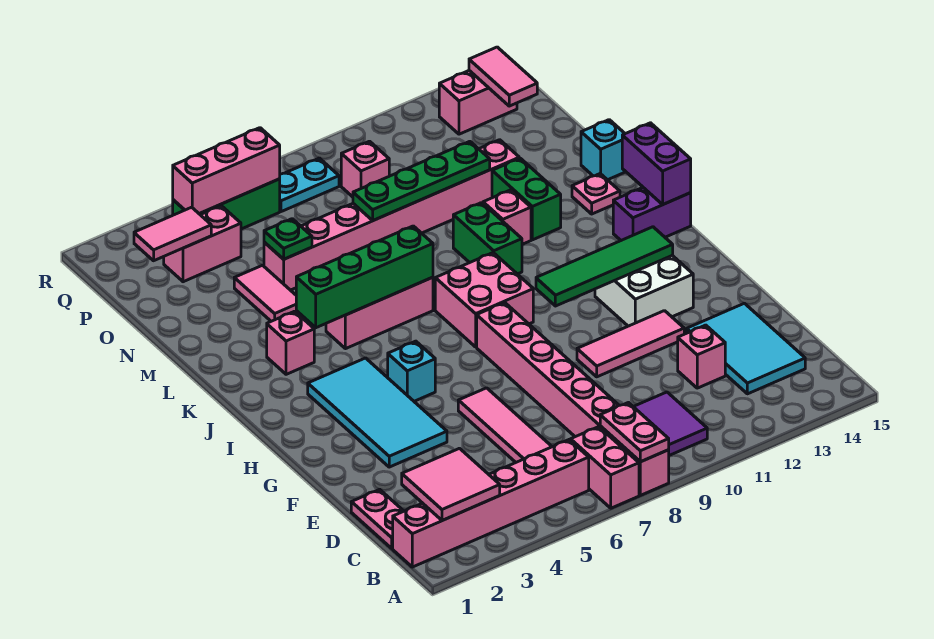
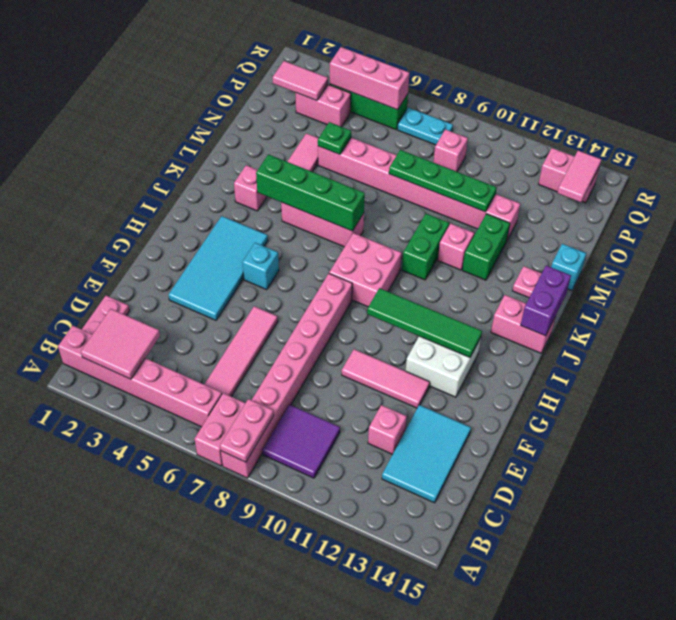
purple 1x2 brick [613,188,691,240] -> pink 1x2 brick [491,295,555,353]

